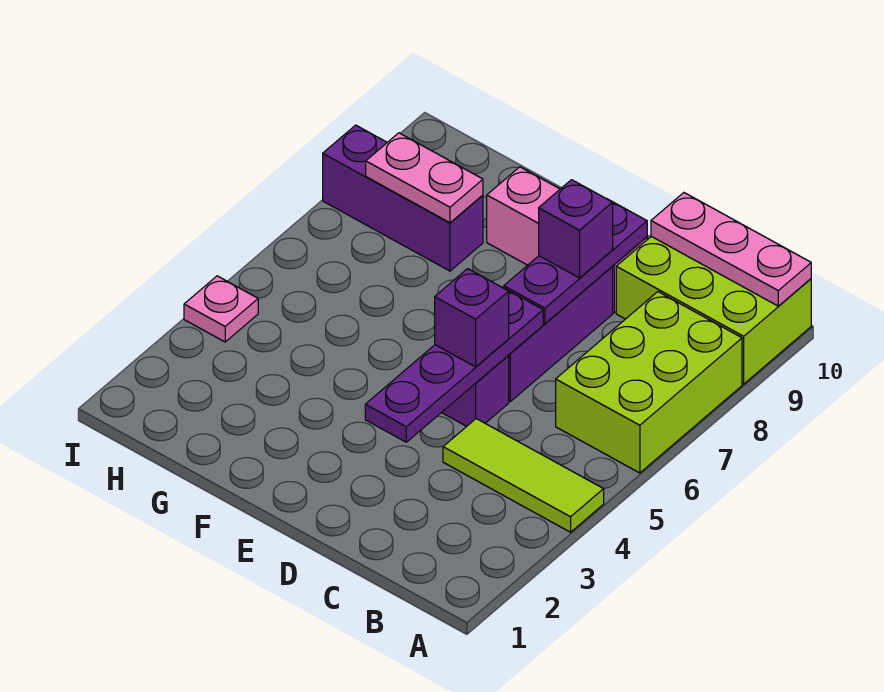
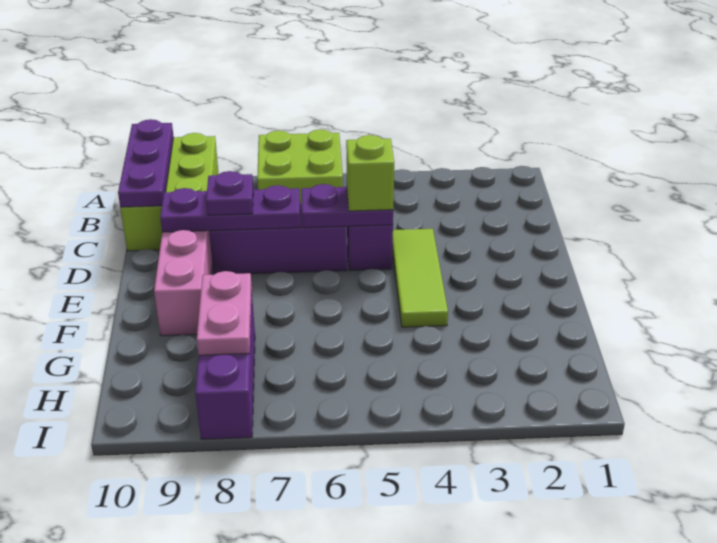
lime 1x3 tile [443,419,604,532] -> lime 1x3 tile moved to [392,229,448,327]
lime 2x3 brick [556,292,742,473] -> lime 2x2 brick [257,129,343,203]
pink 1x3 plate [651,193,811,306] -> purple 1x3 plate [118,119,174,207]
purple 1x4 plate [365,287,543,442] -> purple 1x2 plate [301,184,393,228]
purple 1x1 brick [435,269,509,367] -> lime 1x1 brick [346,135,394,211]
purple 1x1 brick [539,180,613,278] -> purple 1x1 plate [206,171,253,215]
pink 1x1 plate [184,276,258,342] -> none

